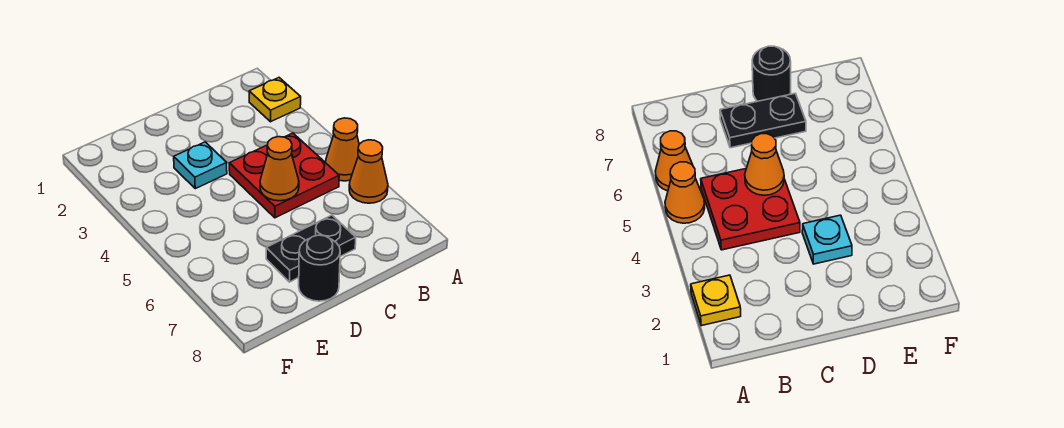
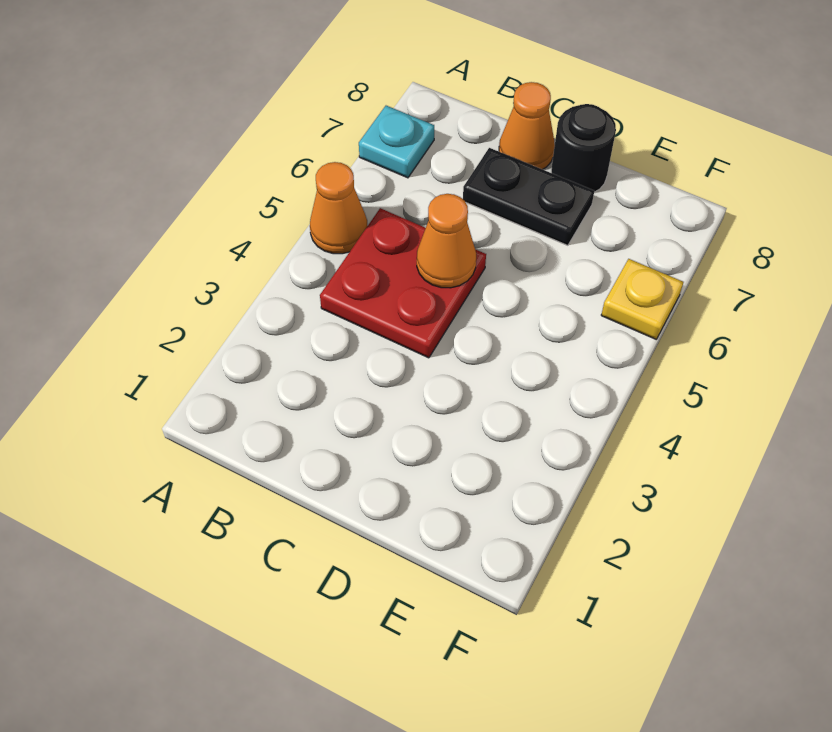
yellow 1x1 plate [249,78,301,122] -> yellow 1x1 plate moved to [601,259,683,339]
orange 1x1 cone [349,140,388,203] -> orange 1x1 cone moved to [499,82,555,169]
cyan 1x1 plate [174,142,227,189] -> cyan 1x1 plate moved to [359,106,434,178]

